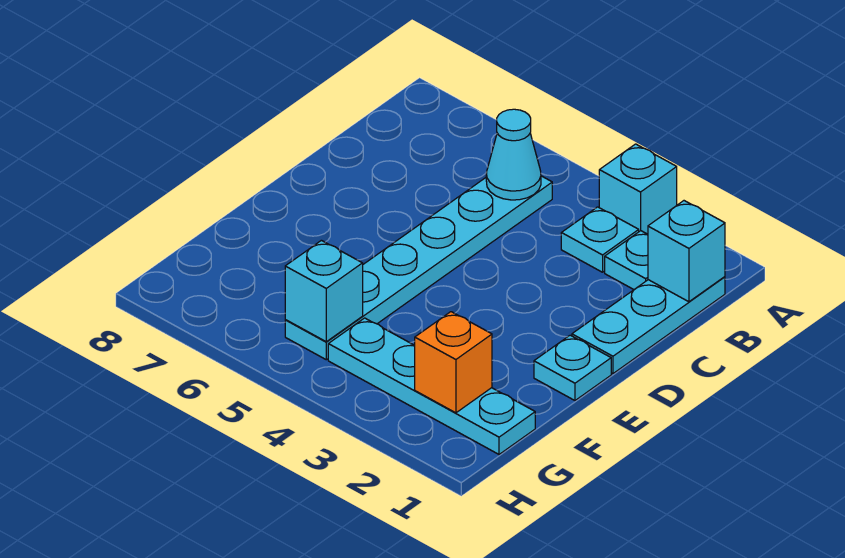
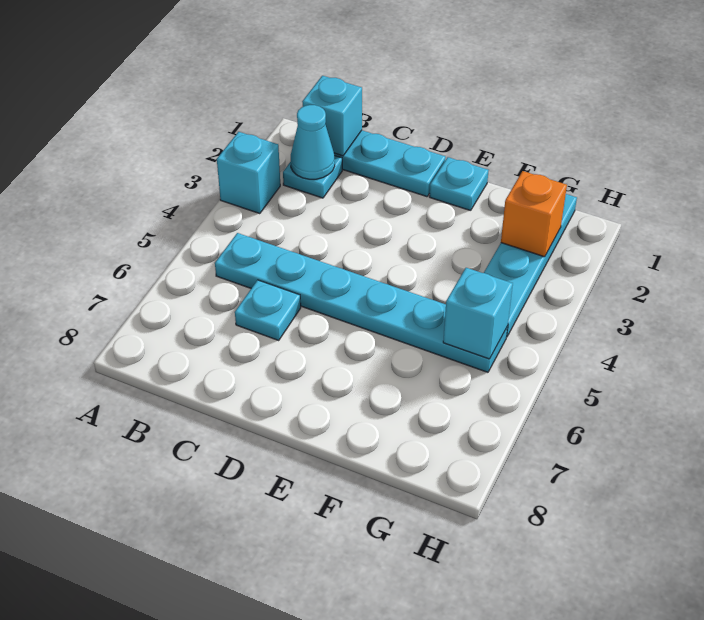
cyan 1x1 plate [561,207,639,272] -> cyan 1x1 plate moved to [235,280,301,340]
cyan 1x1 cone [486,109,541,200] -> cyan 1x1 cone moved to [291,105,335,179]

